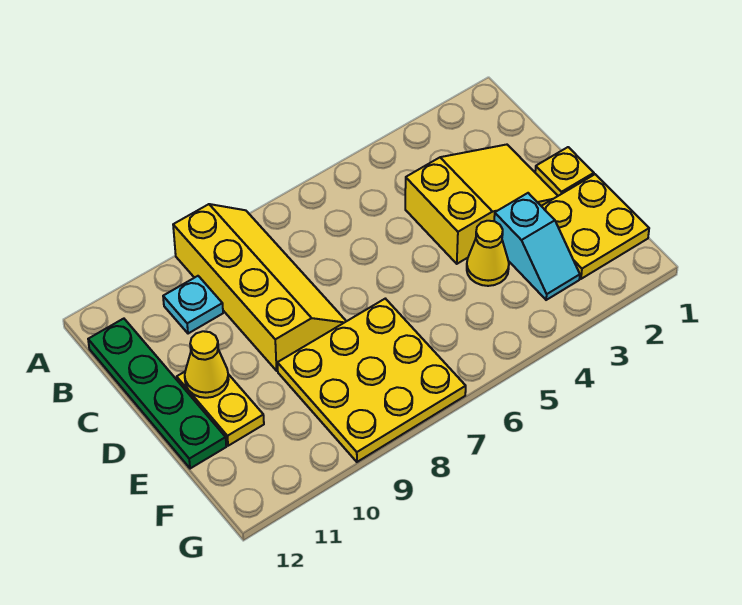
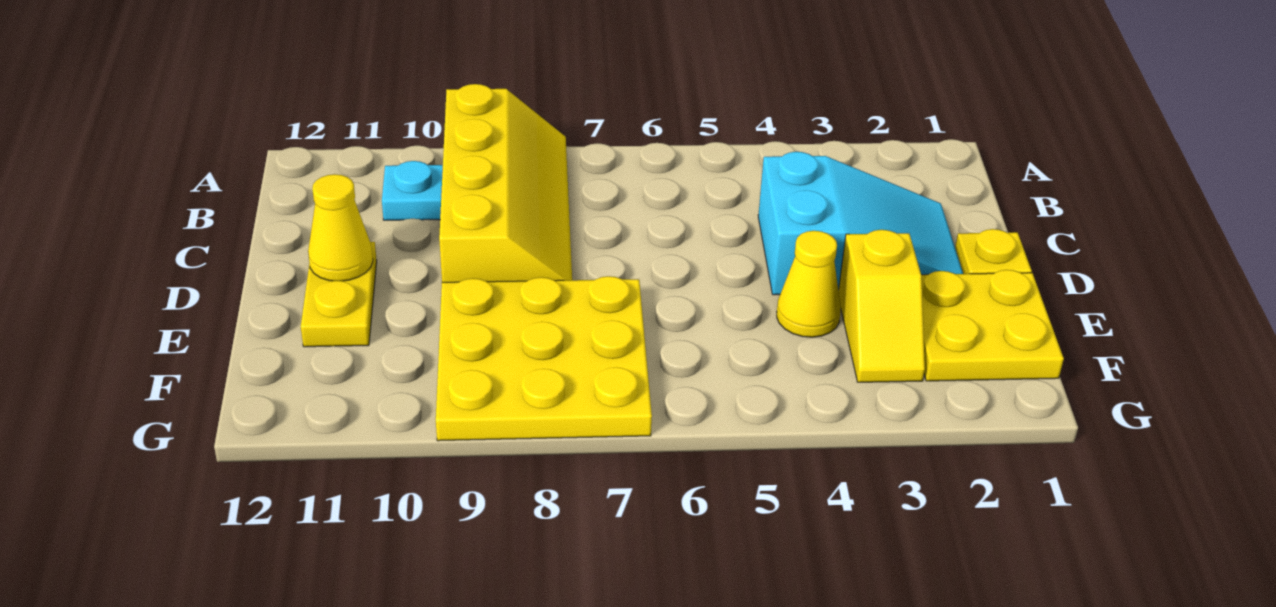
green 1x4 plate [88,319,226,469] -> none
yellow 2x3 slope [405,145,558,264] -> cyan 2x3 slope [758,152,963,295]
cyan 1x2 slope [494,193,580,300] -> yellow 1x2 slope [839,230,925,382]

